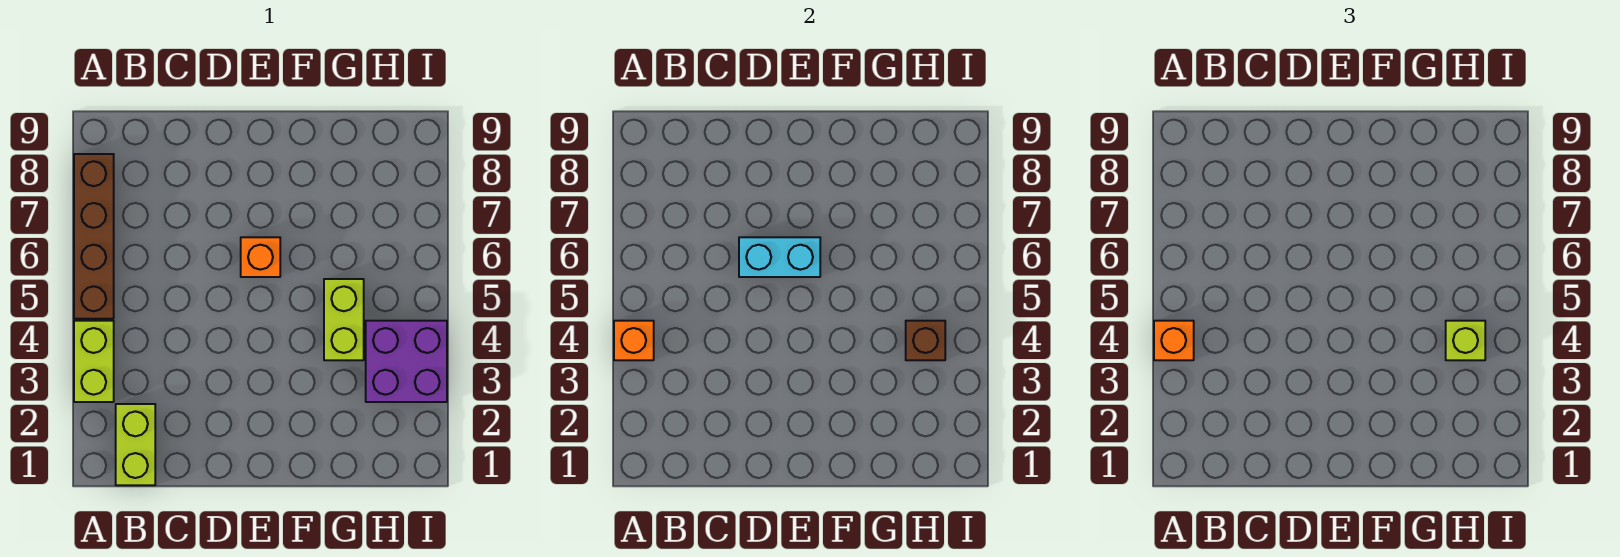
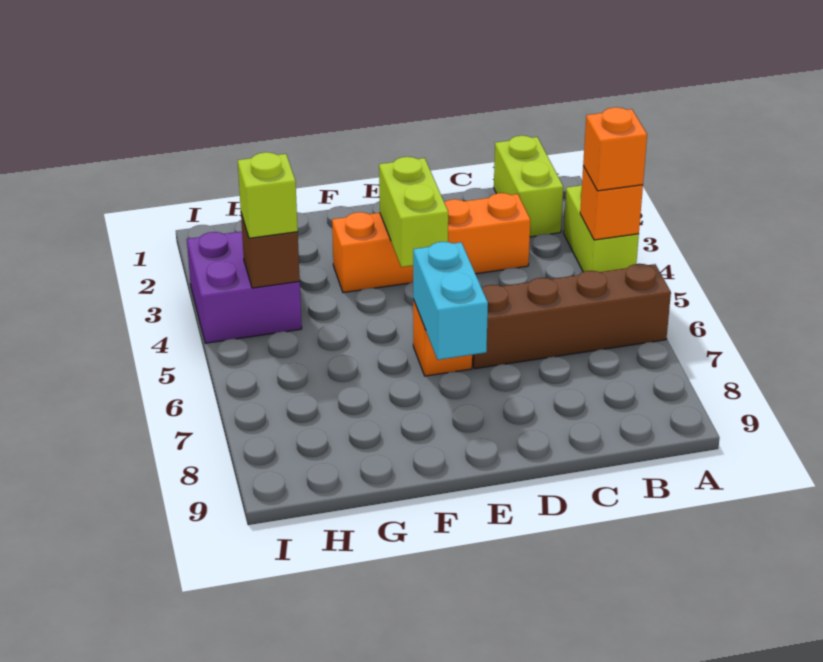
brown 1x4 brick [74,154,114,319] -> brown 1x4 brick turned to [472,264,671,369]
none -> orange 1x4 brick [332,193,530,293]
cyan 1x2 brick [739,237,820,277] -> cyan 1x2 brick turned to [413,242,488,360]
lime 1x2 brick [324,279,364,360] -> lime 1x2 brick moved to [379,157,448,267]

